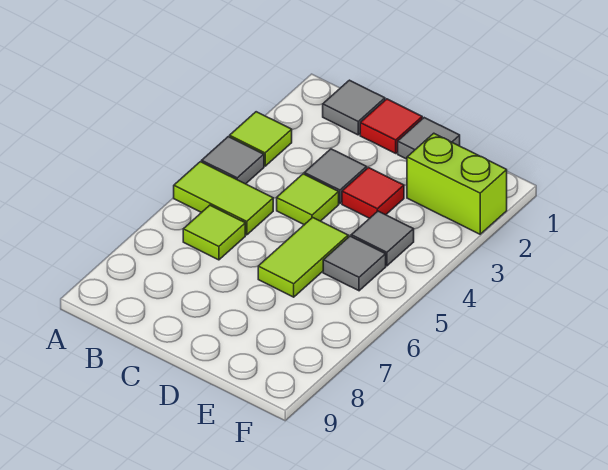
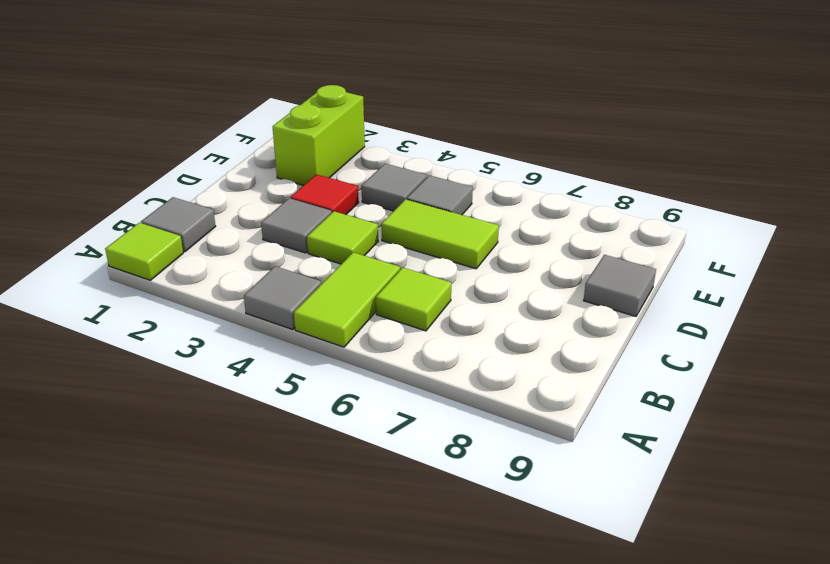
lime 1x1 tile [230,112,292,166] -> lime 1x1 tile moved to [105,223,183,280]
red 1x1 tile [360,99,422,153] -> none
grey 1x1 tile [398,118,460,159] -> grey 1x1 tile moved to [584,255,656,316]

